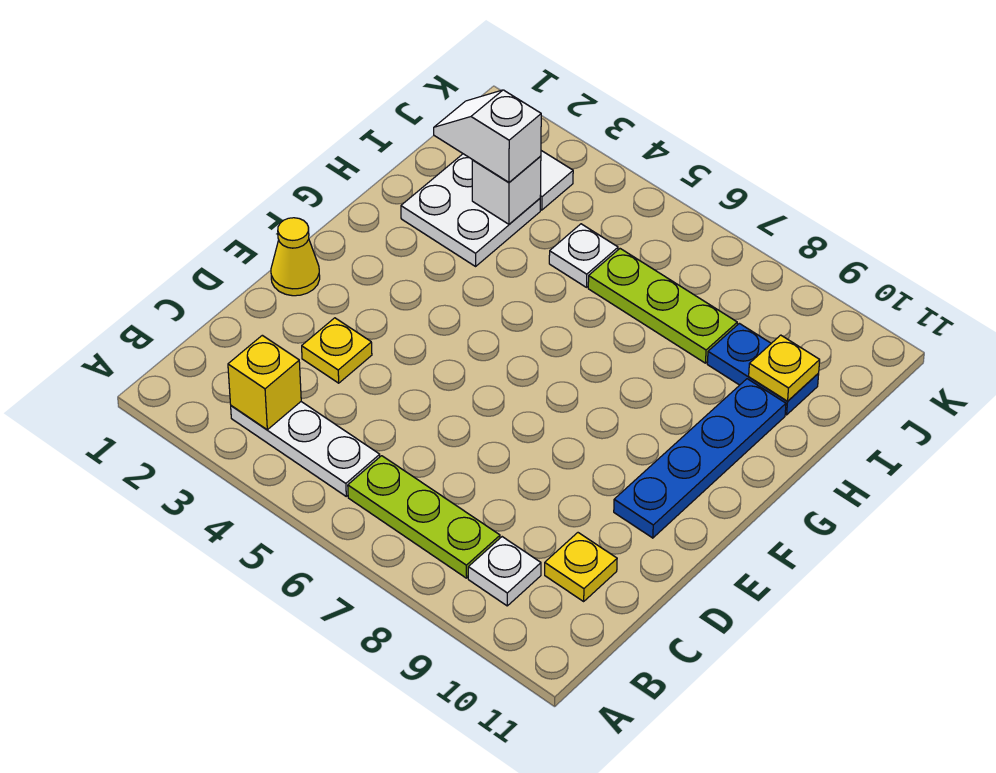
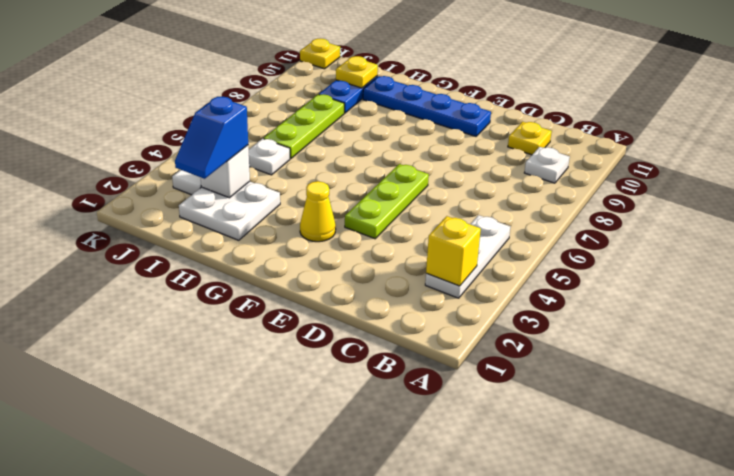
lime 1x3 plate [348,456,500,578] -> lime 1x3 plate moved to [345,164,429,239]
yellow 1x1 plate [302,318,372,383] -> yellow 1x1 plate moved to [300,39,340,69]
yellow 1x1 cone [271,218,320,296] -> yellow 1x1 cone moved to [300,181,336,242]
white 1x2 slope [434,90,541,182] -> blue 1x2 slope [175,97,248,179]

